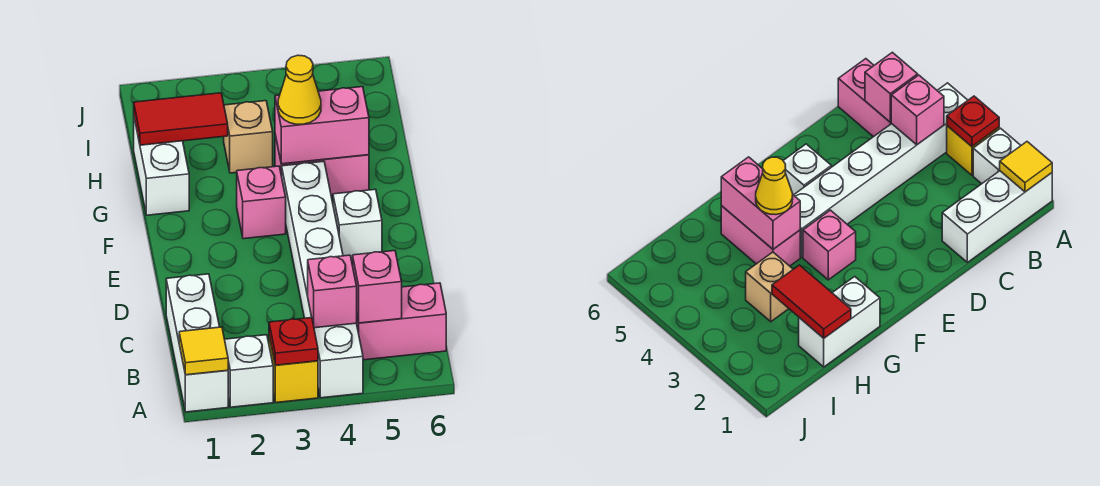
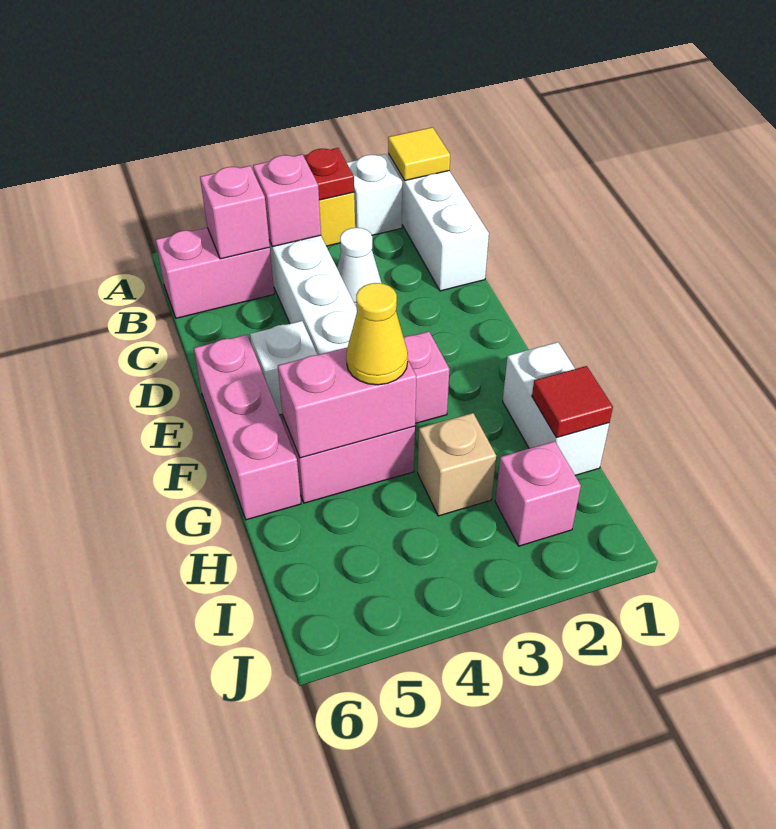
none -> white 1x1 cone [337,228,381,306]
none -> pink 1x3 brick [194,335,301,520]
red 1x2 tile [134,93,228,145] -> red 1x1 tile [532,366,613,437]
none -> pink 1x1 brick [495,441,581,546]

